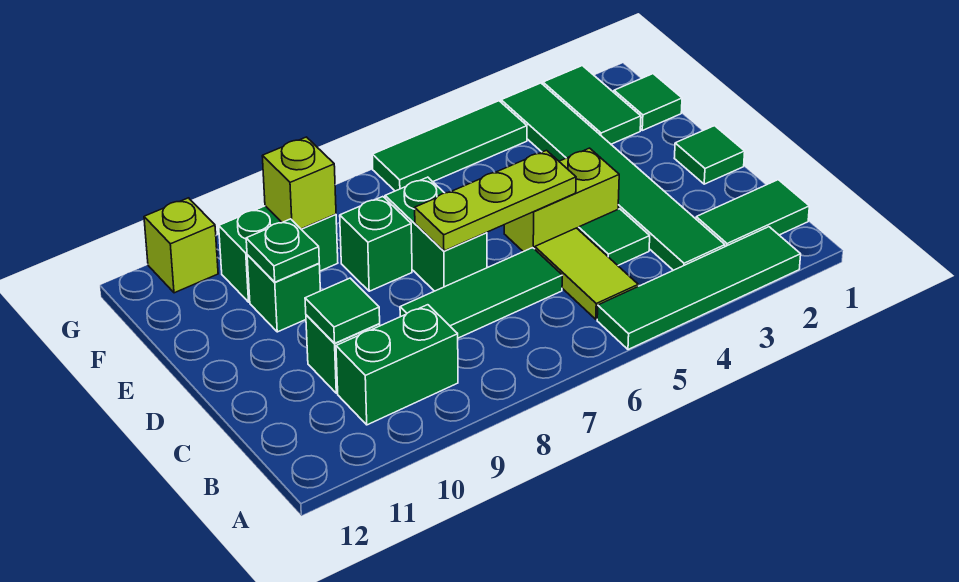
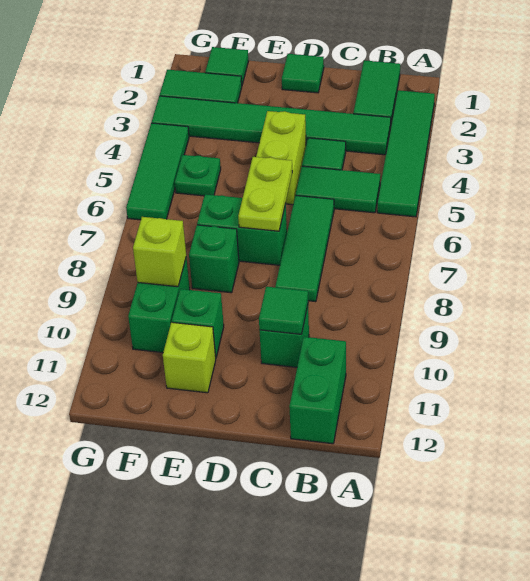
lime 1x2 tile [535,228,638,319] -> green 1x2 tile [296,166,380,213]
green 1x2 brick [336,305,458,425] -> green 1x2 brick moved to [289,337,346,444]
lime 1x3 plate [415,150,576,251] -> lime 1x2 plate [238,157,292,231]
green 1x1 plate [246,219,319,282] -> green 1x1 plate moved to [175,155,221,196]
lime 1x1 brick [144,198,218,293] -> lime 1x1 brick moved to [163,322,216,393]

